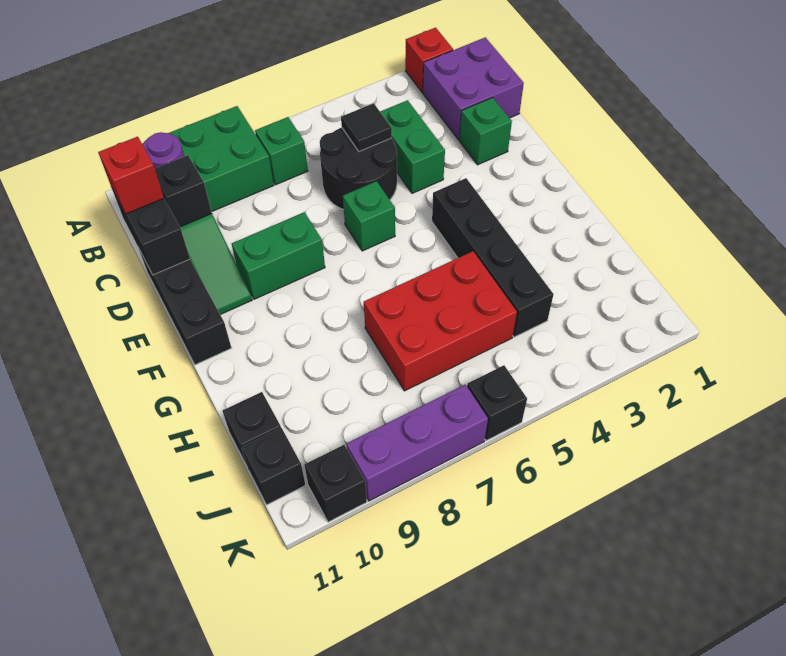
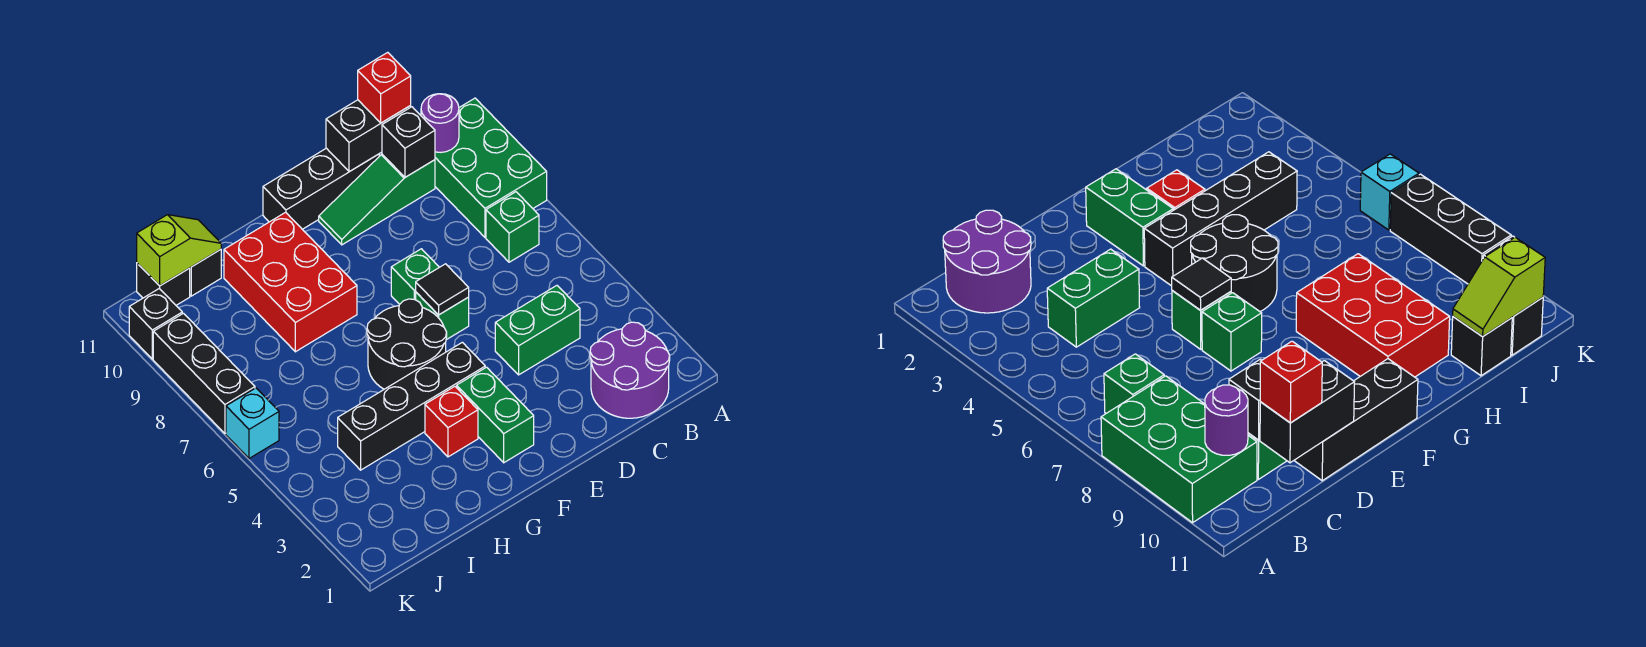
red 1x1 brick [405,28,453,92] -> red 1x1 brick moved to [425,386,478,457]
purple 2x2 brick [423,37,524,140] -> purple 2x2 round brick [590,322,670,418]
black 2x2 round brick [320,128,397,210] -> black 2x2 round brick moved to [367,299,447,389]
black 1x1 tile [341,103,392,151] -> black 1x1 tile moved to [416,264,469,315]
green 1x1 brick [459,98,512,165] -> green 1x1 brick moved to [391,249,439,304]
green 1x2 brick [232,212,325,299] -> green 1x2 brick moved to [457,367,534,463]
red 2x3 brick [364,251,517,391] -> red 2x3 brick moved to [224,212,357,352]
none -> lime 1x2 slope [137,215,221,286]
black 1x1 brick [467,365,527,440] -> cyan 1x1 brick [226,388,279,458]
purple 1x3 brick [346,384,488,501] -> black 1x3 brick [153,313,255,433]

